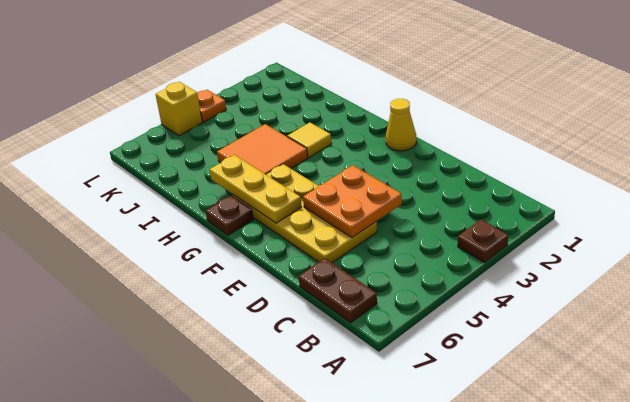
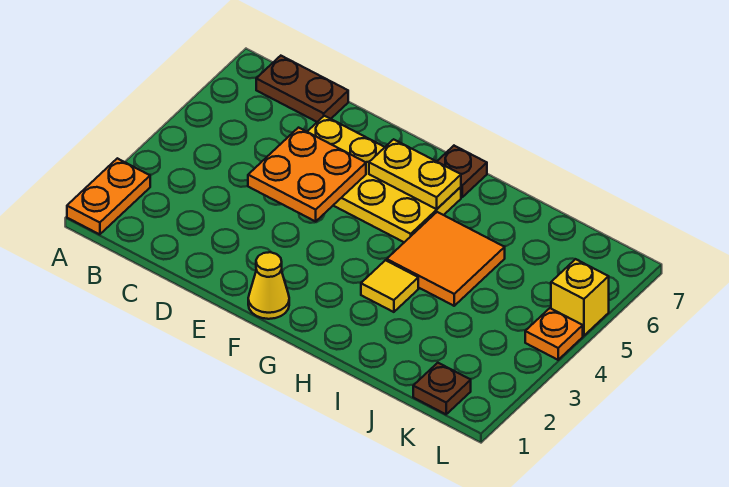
none -> orange 1x2 plate [67,158,150,234]
brown 1x1 plate [458,219,508,263] -> brown 1x1 plate moved to [413,363,471,414]
yellow 1x3 plate [210,155,302,223] -> yellow 1x2 plate [369,139,461,209]

